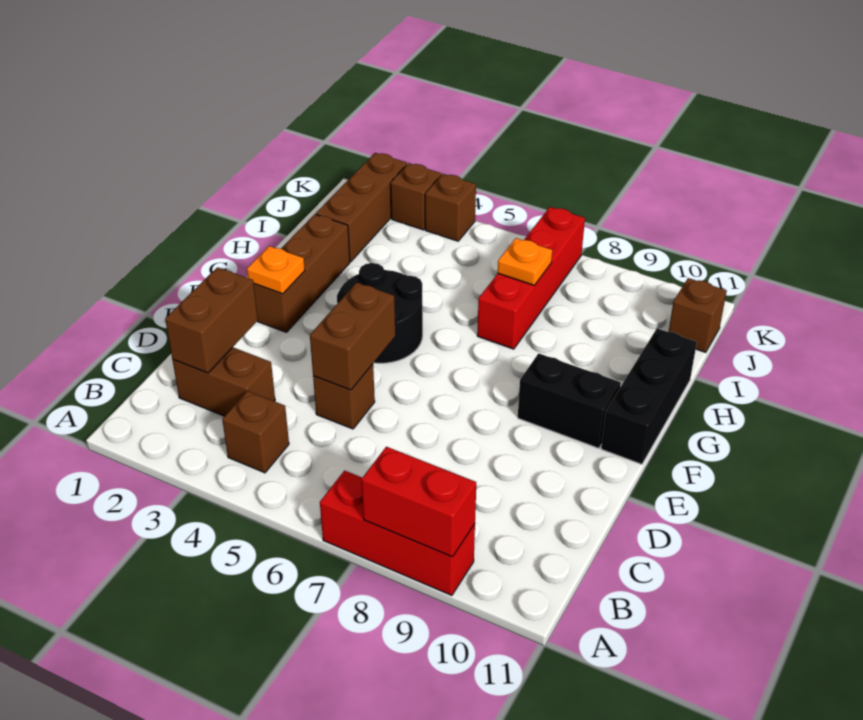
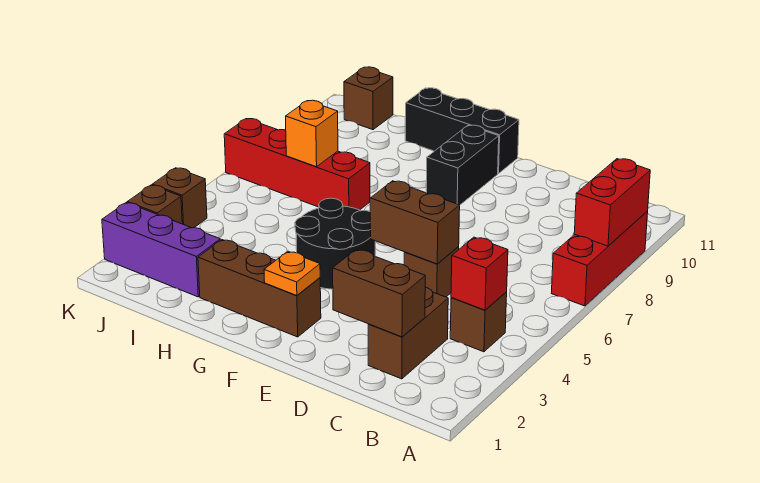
none -> red 1x1 brick [451,237,508,310]
brown 1x3 brick [316,153,407,262] -> purple 1x3 brick [102,202,220,297]
orange 1x1 plate [498,238,552,285] -> orange 1x1 brick [286,100,338,167]

